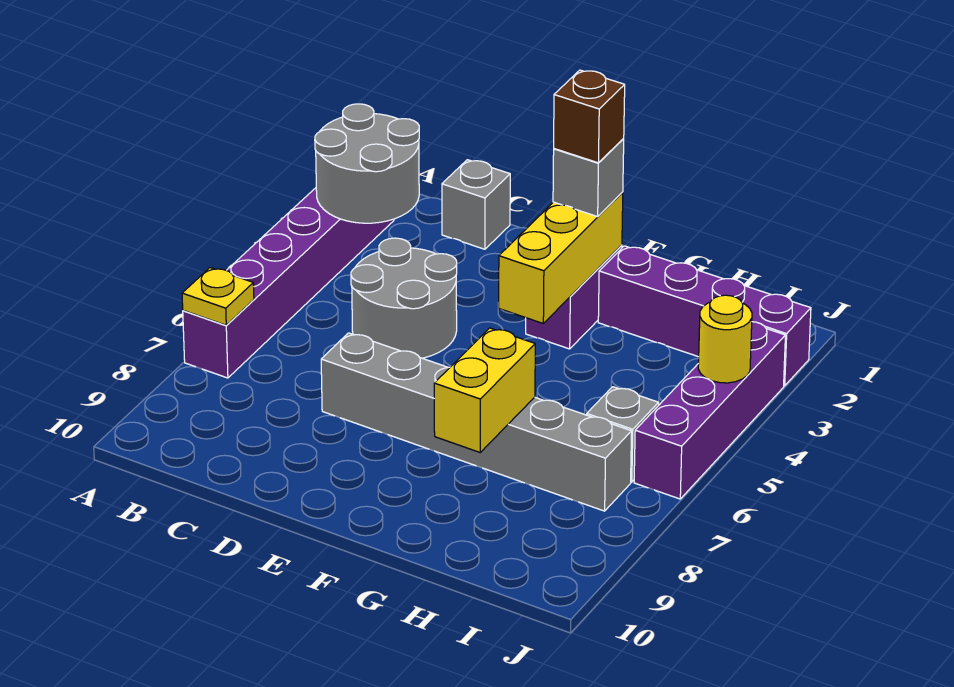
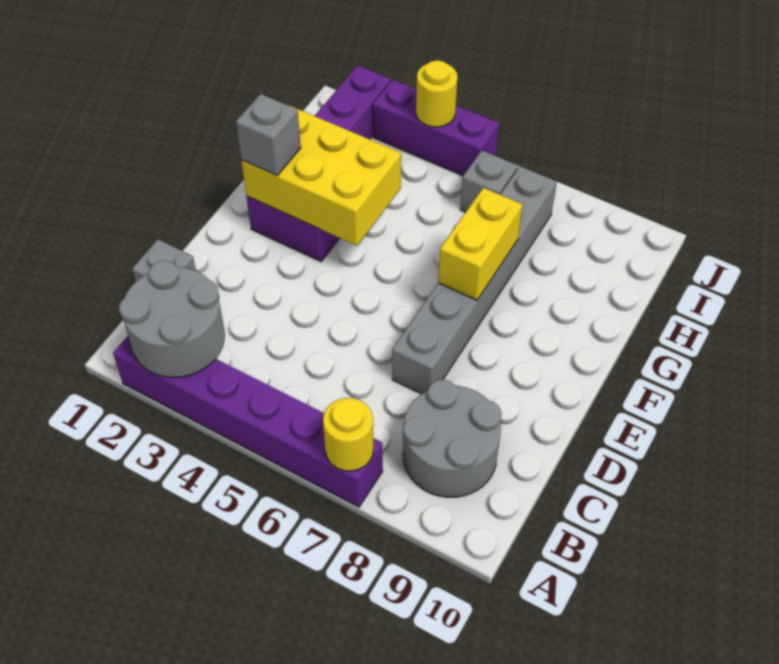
yellow 1x1 plate [182,268,254,325] -> yellow 1x1 round brick [323,398,373,471]
grey 2x2 round brick [351,238,457,358] -> grey 2x2 round brick moved to [403,379,501,497]
yellow 1x3 brick [499,192,623,323] -> yellow 2x3 brick [241,105,401,246]
brown 1x1 brick [554,70,625,163] -> none
yellow 1x2 brick [434,328,535,452] -> yellow 1x2 brick turned to [438,188,522,300]
purple 1x4 brick [634,322,785,499] -> purple 1x3 brick [373,80,499,176]

